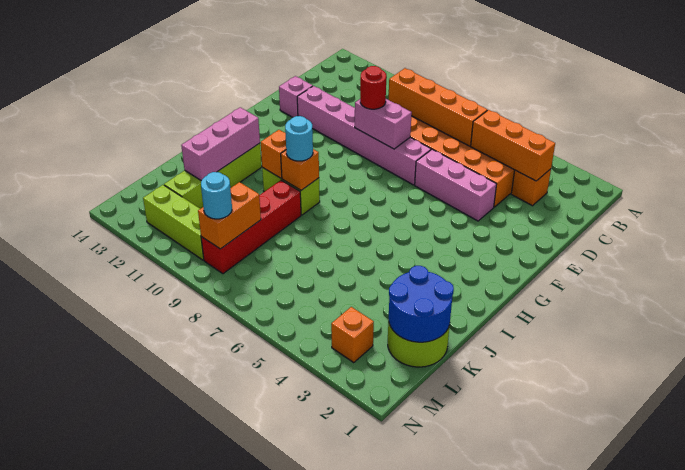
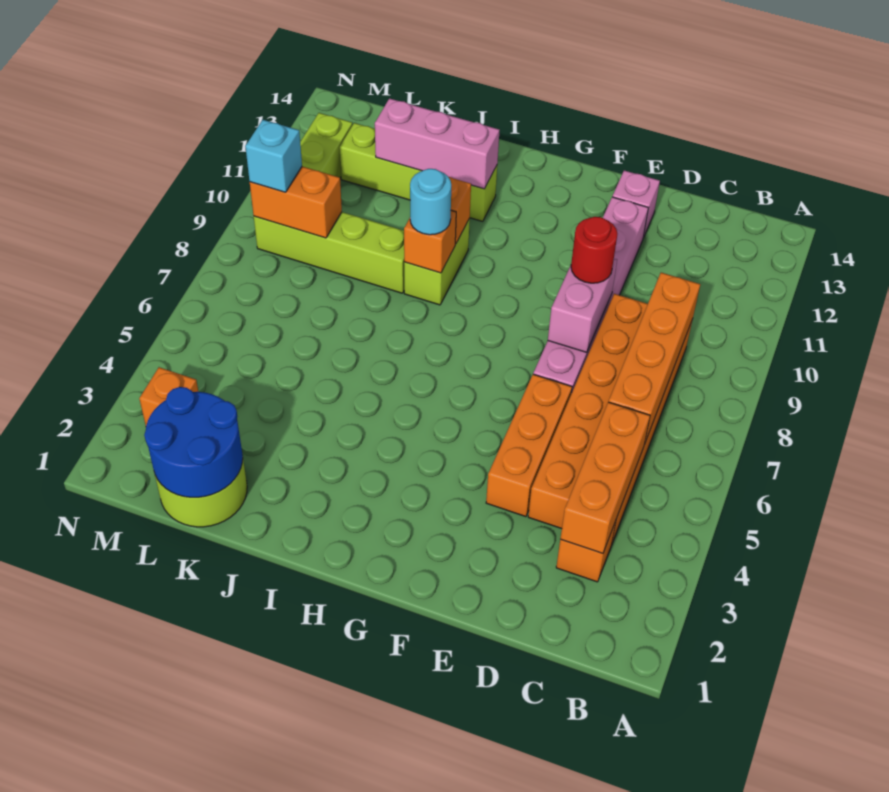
pink 1x3 brick [415,149,497,221] -> orange 1x3 brick [486,374,572,517]
red 1x4 brick [201,180,301,274] -> lime 1x4 brick [254,212,404,293]
cyan 1x1 round brick [201,172,232,219] -> cyan 1x1 brick [245,120,302,192]

